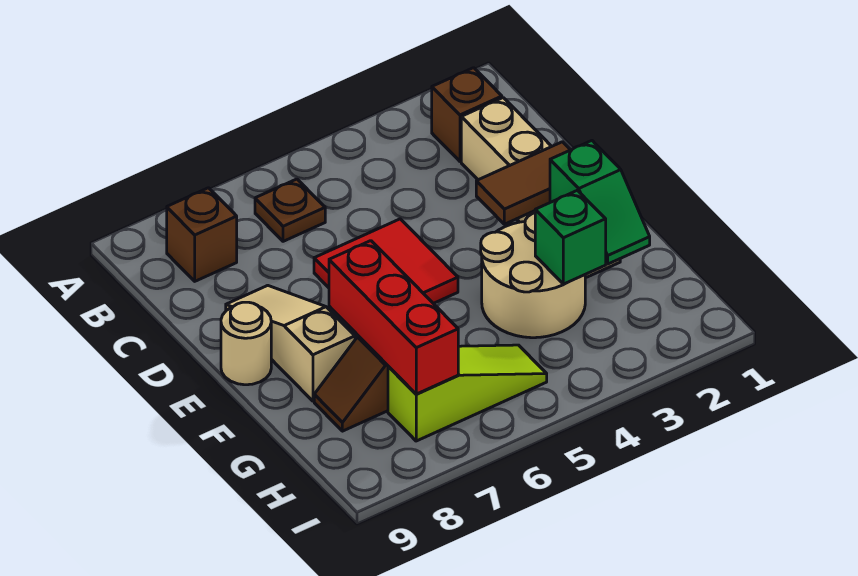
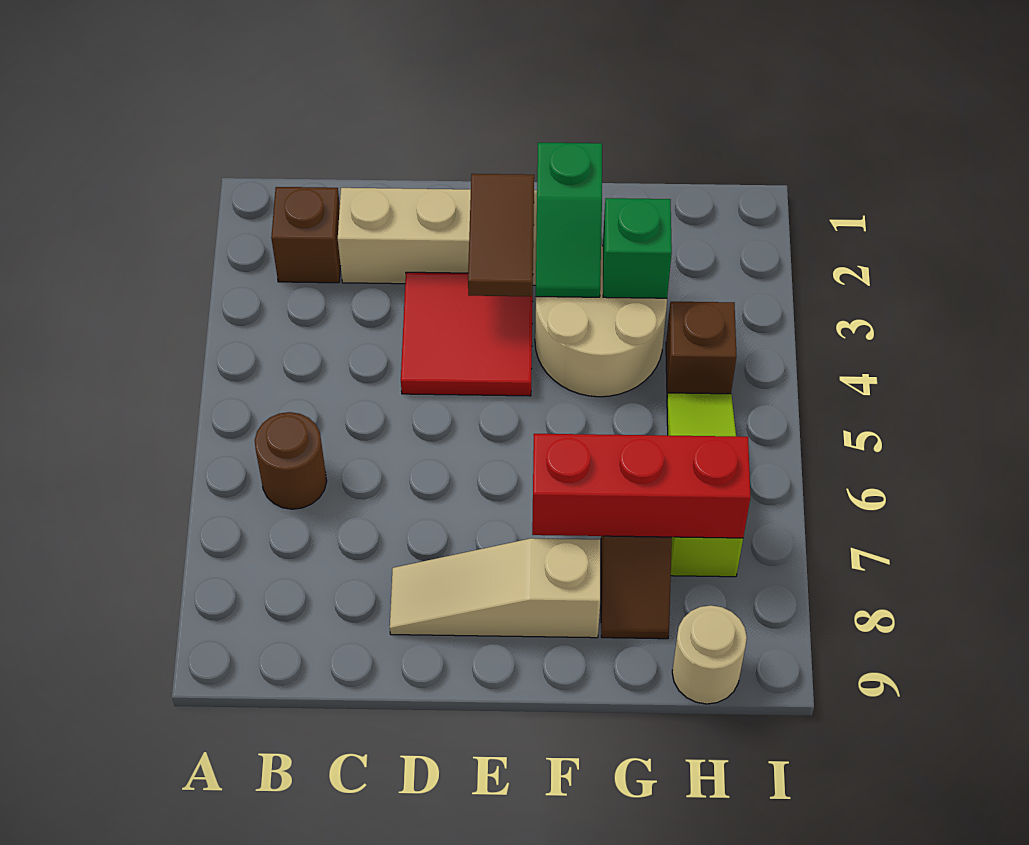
brown 1x1 plate [255,179,325,241] -> brown 1x1 round brick [255,412,327,509]
brown 1x1 brick [167,188,237,281] -> brown 1x1 brick moved to [666,302,736,396]
red 2x2 tile [314,219,458,303] -> red 2x2 tile moved to [401,272,533,396]
tan 1x1 round brick [221,302,271,385] -> tan 1x1 round brick moved to [672,605,747,704]
green 1x2 slope [550,141,650,264] -> green 1x2 slope turned to [536,143,602,297]

